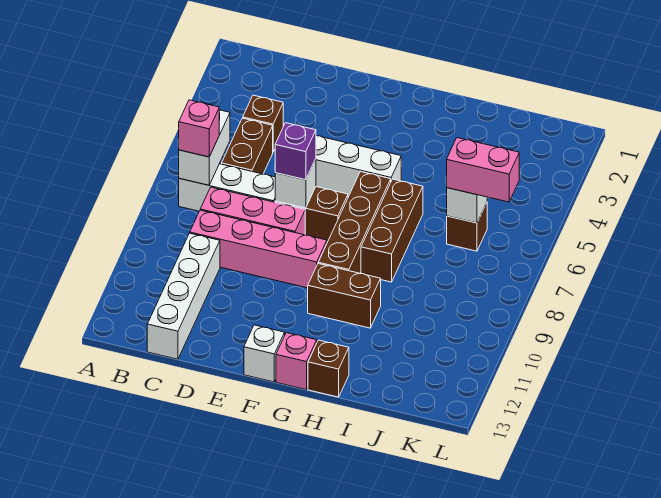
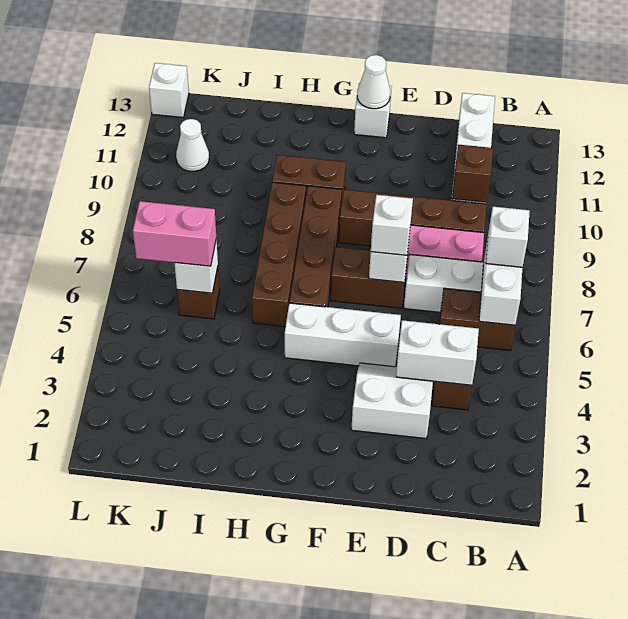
pink 1x1 brick [178,100,219,157] -> white 1x1 brick [486,207,530,267]
none -> white 1x2 brick [396,320,479,385]
brown 1x2 brick [222,118,273,174] -> brown 1x2 brick turned to [440,288,515,350]
pink 1x4 brick [190,210,327,288] -> brown 1x4 brick [339,190,487,246]
none -> white 2x2 slope [351,363,433,439]
purple 1x1 brick [275,123,316,180] -> white 1x1 brick [371,195,413,255]
none -> white 1x1 cone [357,55,390,109]
pink 1x1 brick [276,333,317,390] -> none
brown 1x3 brick [361,179,423,282] -> brown 1x4 brick [252,182,306,327]
brown 1x1 brick [308,340,349,397] -> brown 1x1 brick moved to [452,145,493,202]
none -> white 1x1 cone [176,119,209,171]
none -> white 1x1 brick [149,63,189,117]

